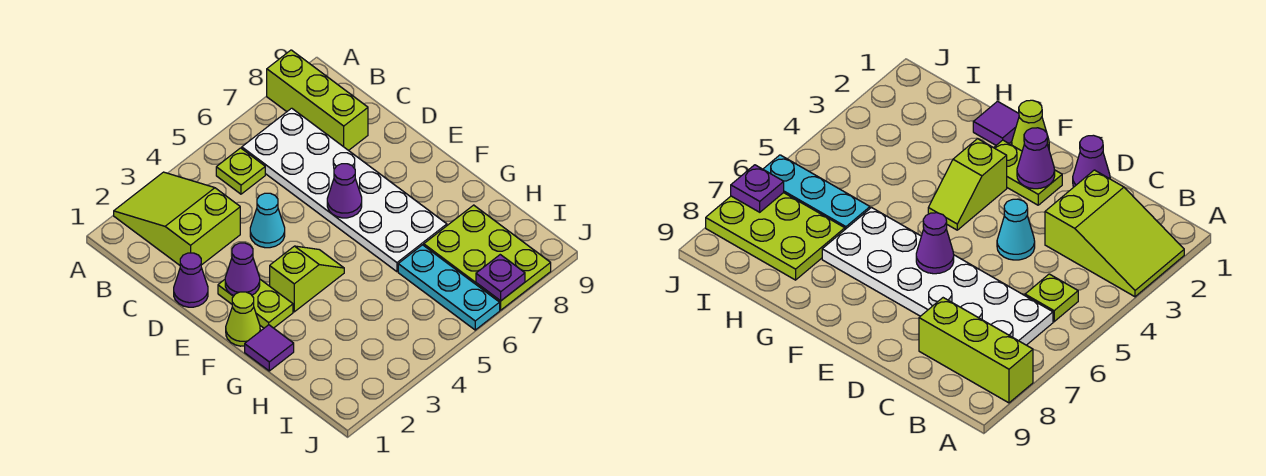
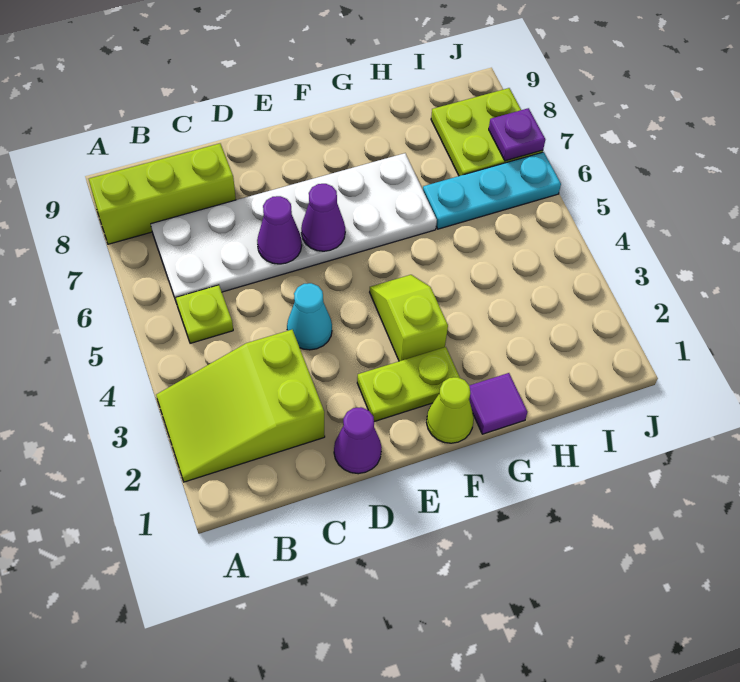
purple 1x1 cone [225,243,260,295] -> purple 1x1 cone moved to [257,196,302,264]
lime 2x3 plate [424,205,551,310] -> lime 2x2 plate [431,88,543,176]

